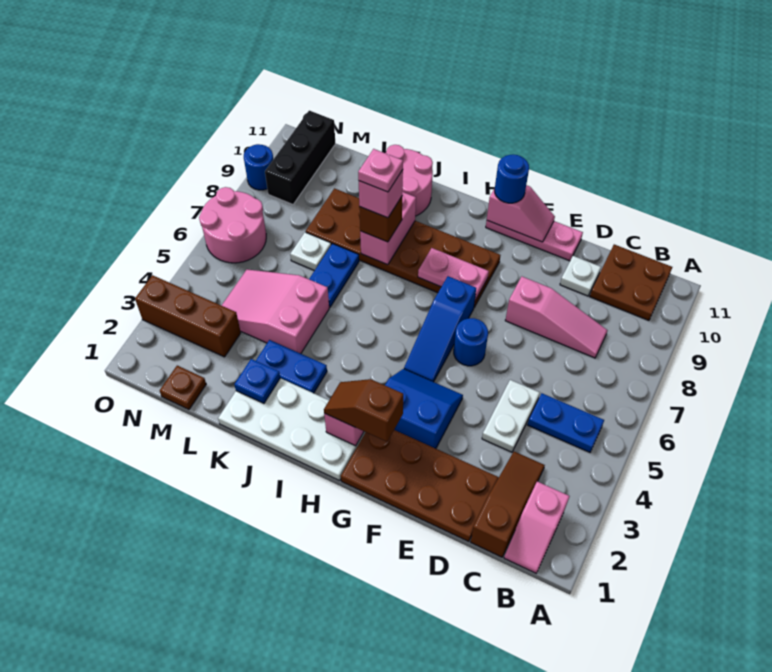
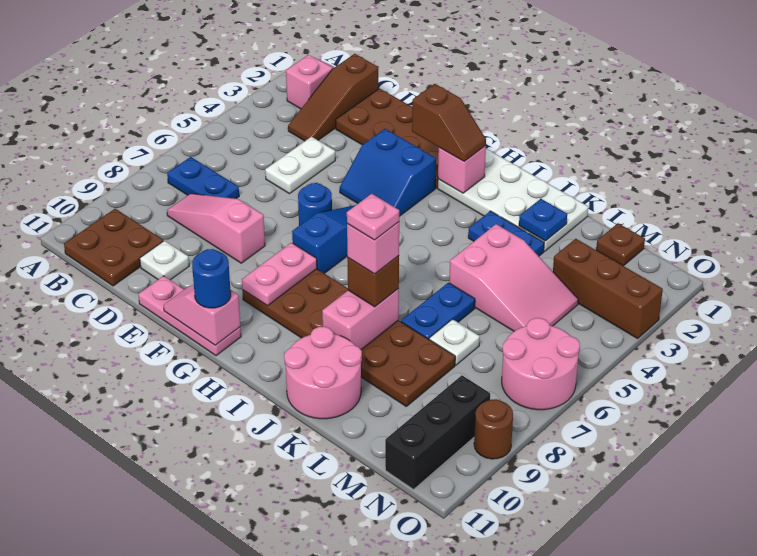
blue 1x2 plate [528,393,604,452] -> blue 1x2 plate moved to [167,157,239,199]
pink 1x2 plate [418,248,489,300] -> pink 1x2 plate turned to [242,243,317,306]
blue 1x1 round brick [244,144,273,190] -> brown 1x1 round brick [474,399,513,459]

